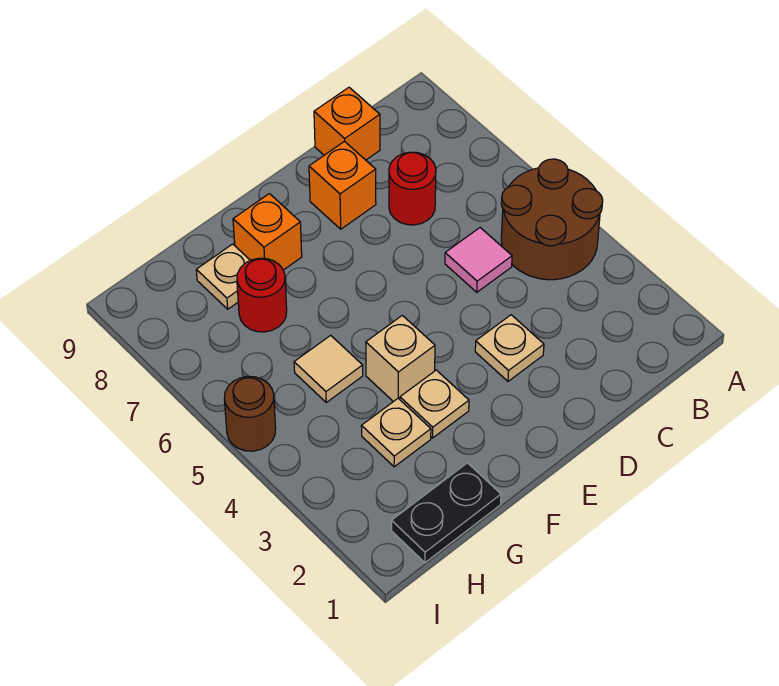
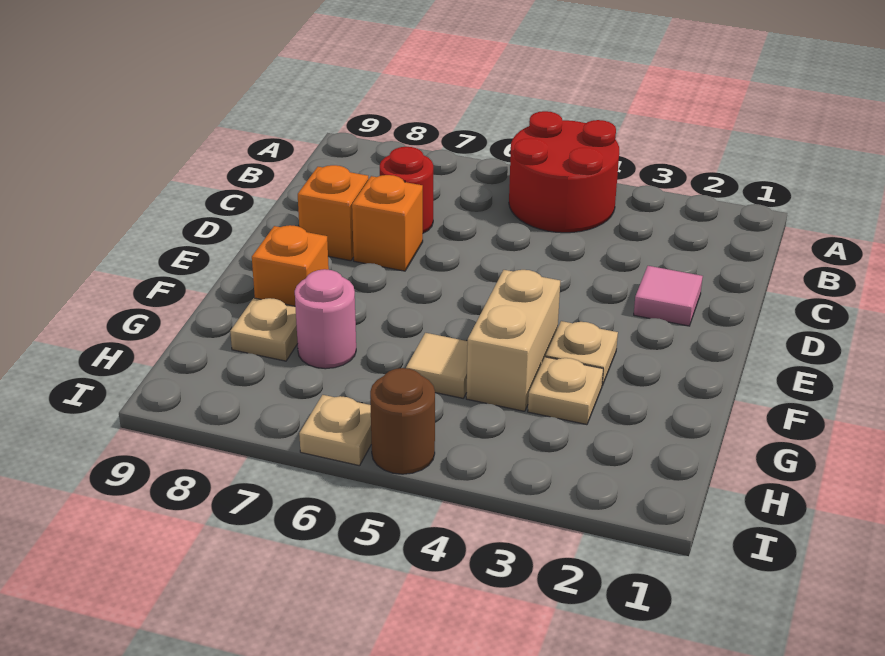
brown 2x2 round brick [501,159,603,280] -> red 2x2 round brick [509,111,619,233]
pink 1x1 tile [445,228,512,292] -> pink 1x1 tile moved to [634,266,703,326]
orange 1x1 brick [314,87,380,160] -> orange 1x1 brick moved to [352,175,423,271]
tan 1x1 plate [475,315,544,381] -> tan 1x1 plate moved to [299,395,371,466]
tan 1x1 brick [366,315,435,402] -> tan 1x2 brick [466,270,560,411]
black 1x2 plate [392,463,501,563] -> none
red 1x1 round brick [237,258,287,332] -> pink 1x1 round brick [295,269,356,369]

